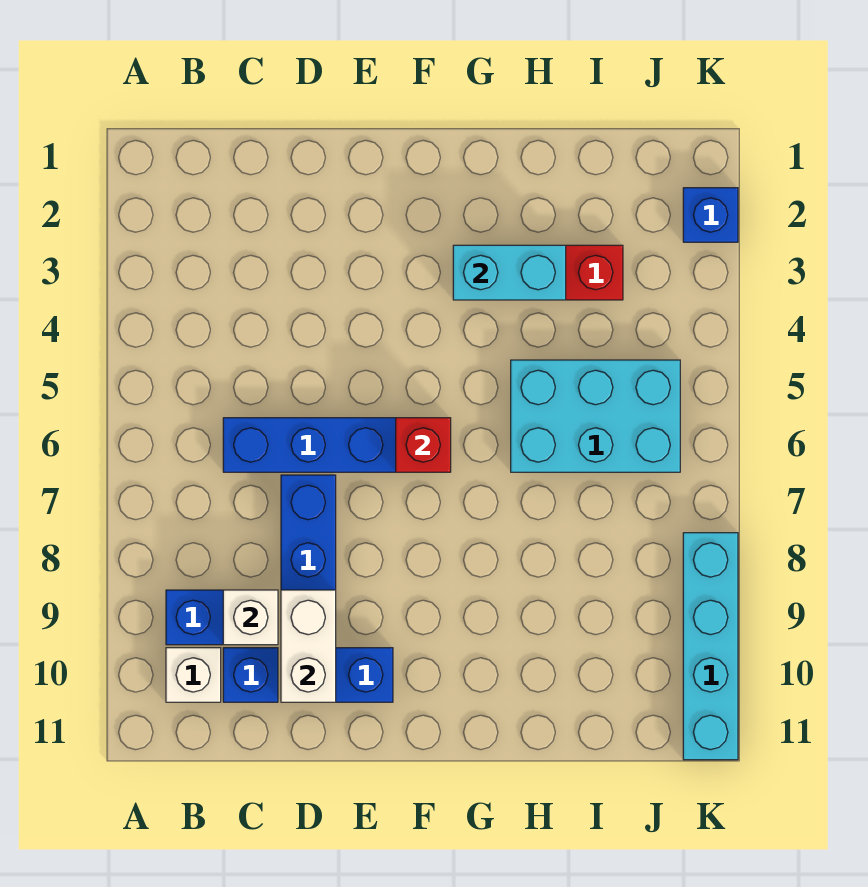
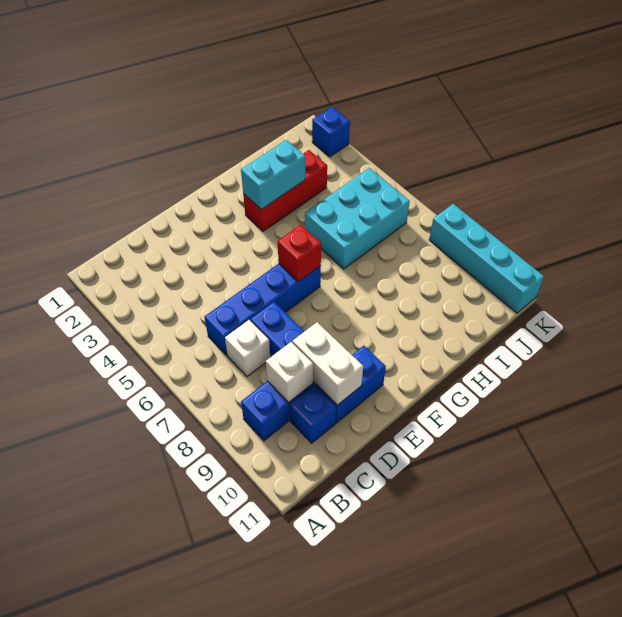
white 1x1 brick [166,648,221,702] -> white 1x1 brick moved to [225,320,270,377]

